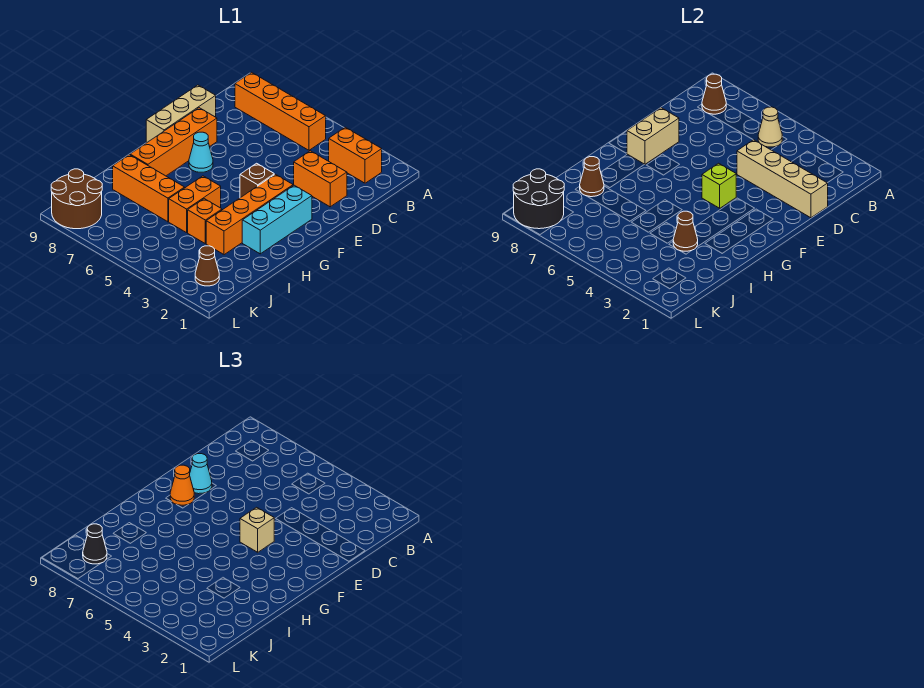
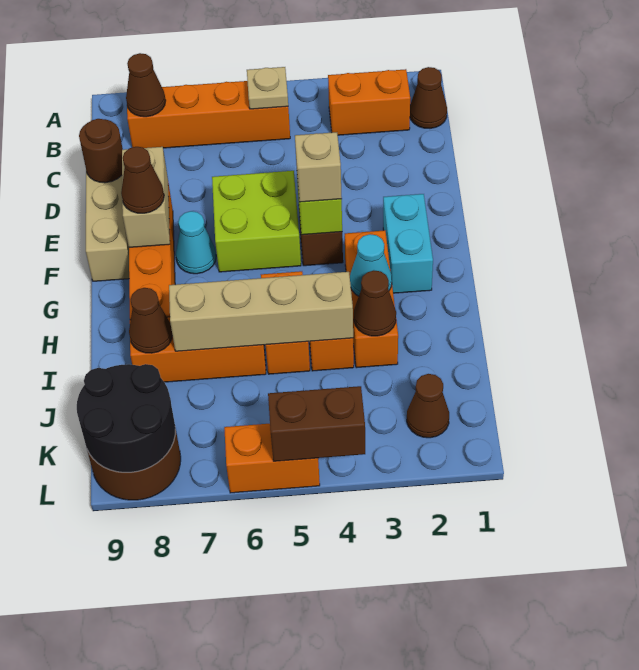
none -> brown 1x1 cone [410,67,447,128]
tan 1x1 cone [758,107,782,147] -> tan 1x1 plate [247,67,288,109]
tan 1x4 brick [737,140,828,218] -> tan 1x4 brick moved to [169,272,353,351]
orange 1x2 brick [294,151,347,207] -> orange 1x2 brick moved to [224,424,320,493]
none -> brown 1x1 round brick [79,119,123,183]
none -> lime 2x2 brick [212,171,301,272]
cyan 1x1 cone [190,454,212,494] -> cyan 1x1 cone moved to [350,234,392,296]
cyan 1x3 brick [242,185,312,254] -> cyan 1x2 brick [383,194,433,293]
orange 1x4 brick [206,174,293,255] -> orange 1x3 brick [345,230,398,368]
orange 1x1 cone [170,465,194,505] -> brown 1x1 cone [121,147,164,213]
black 1x1 cone [83,524,107,564] -> none
none -> brown 1x2 brick [268,386,365,461]

